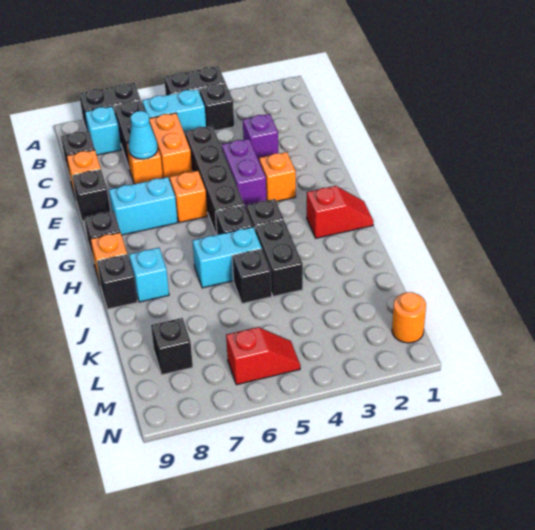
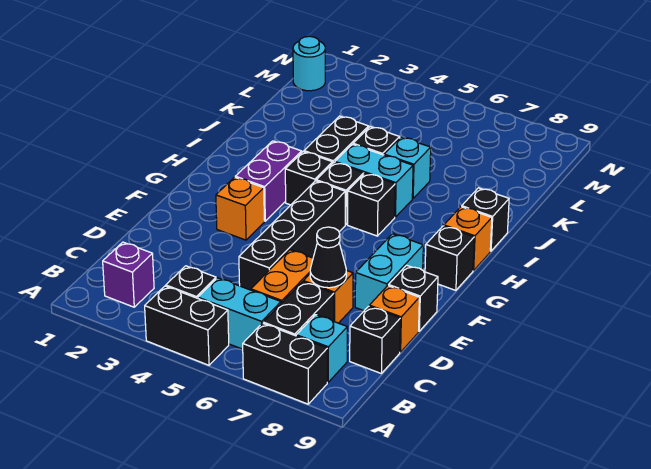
purple 1x1 brick [243,114,278,160] -> purple 1x1 brick moved to [103,242,154,307]
cyan 1x1 cone [128,111,158,159] -> black 1x1 cone [310,227,346,288]
purple 1x2 brick [222,139,266,208] -> purple 1x2 brick moved to [235,141,302,221]
orange 1x1 brick [170,171,207,223] -> none
cyan 1x2 brick [109,177,178,235] -> cyan 1x2 brick turned to [355,234,423,311]
red 1x2 slope [307,186,374,238] -> none
cyan 1x1 brick [129,248,169,302] -> cyan 1x1 brick moved to [384,137,431,199]
black 1x1 brick [151,318,193,375] -> black 1x1 brick moved to [348,173,395,236]
orange 1x1 round brick [392,292,426,343] -> cyan 1x1 round brick [293,36,325,91]
red 1x2 slope [226,327,300,385] -> none

